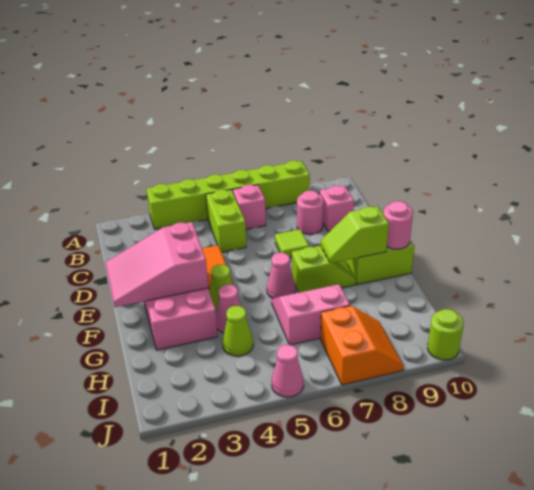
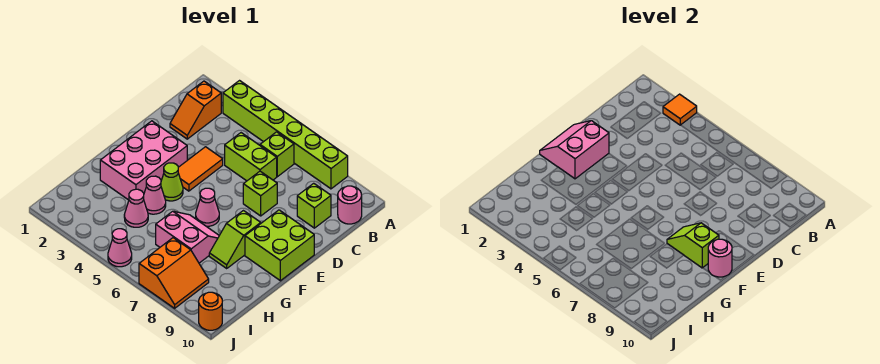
none -> orange 1x1 tile [663,94,697,125]
none -> orange 1x2 slope [170,81,221,139]
lime 1x2 brick [206,190,246,252] -> lime 1x2 brick turned to [225,133,277,181]
pink 1x1 brick [233,185,266,229] -> lime 1x1 brick [260,132,294,177]
pink 1x1 round brick [297,191,324,235] -> pink 1x1 round brick moved to [338,186,362,224]
pink 1x1 brick [320,186,354,231] -> lime 1x1 brick [297,183,331,228]
lime 1x1 tile [275,229,309,258] -> lime 1x1 brick [243,171,277,216]
pink 2x3 slope [105,222,208,307] -> pink 2x2 slope [540,121,609,179]
lime 1x2 slope [292,246,356,293] -> lime 1x2 slope turned to [209,211,261,268]
lime 1x1 cone [222,306,253,356] -> pink 1x1 cone [124,189,148,227]
lime 1x1 round brick [427,309,464,360] -> orange 1x1 round brick [199,292,222,330]

